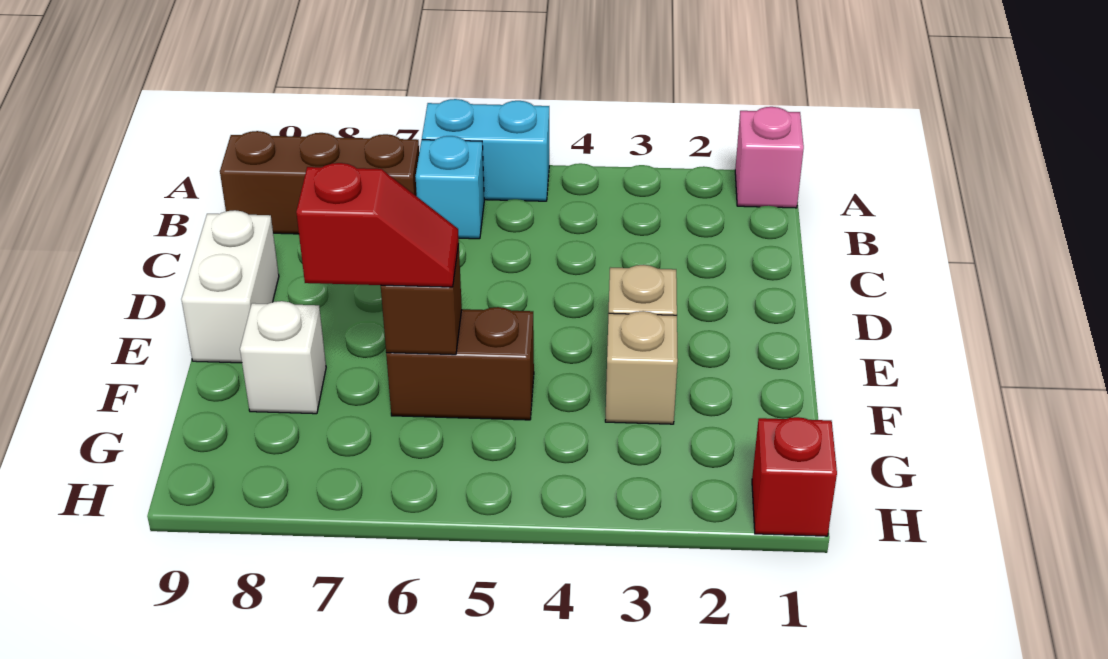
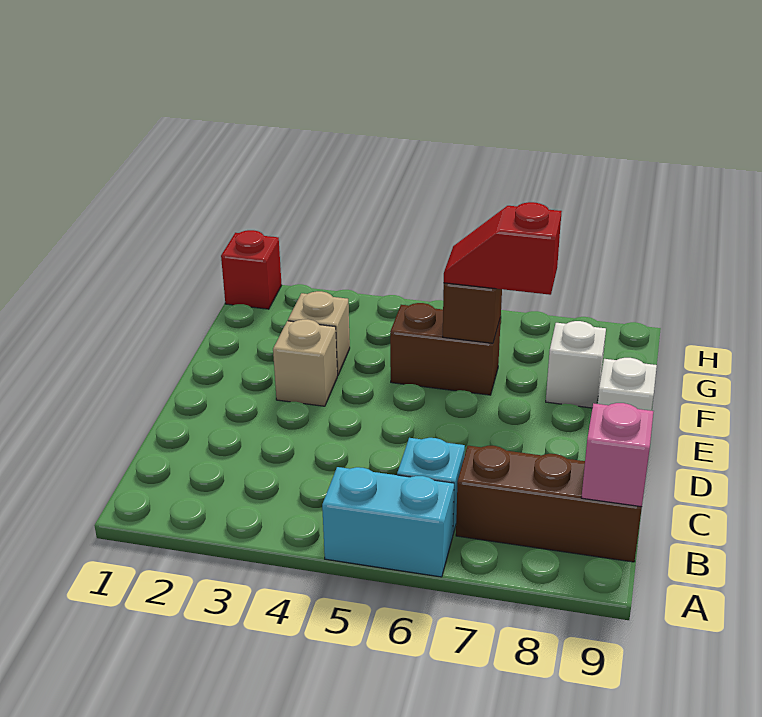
pink 1x1 brick [735,107,804,208] -> pink 1x1 brick moved to [581,403,654,507]
white 1x2 brick [181,210,279,363] -> white 1x1 brick [598,358,657,411]

